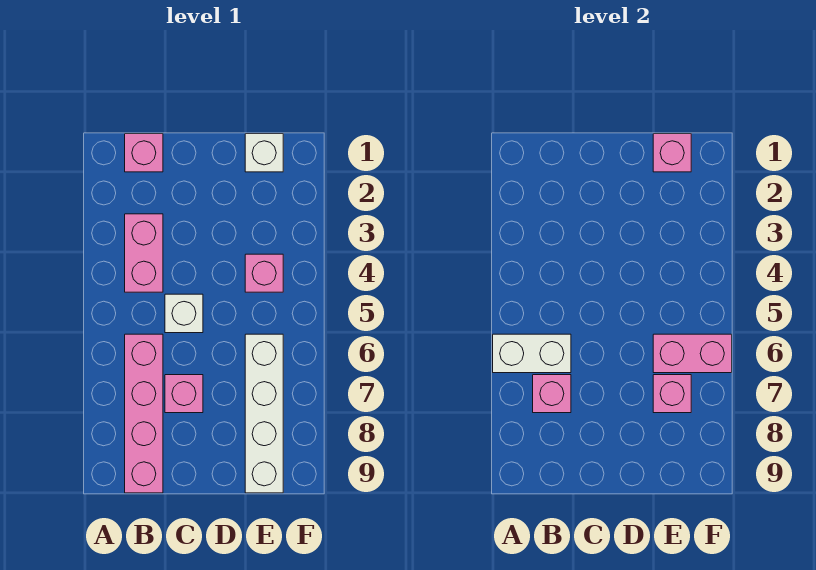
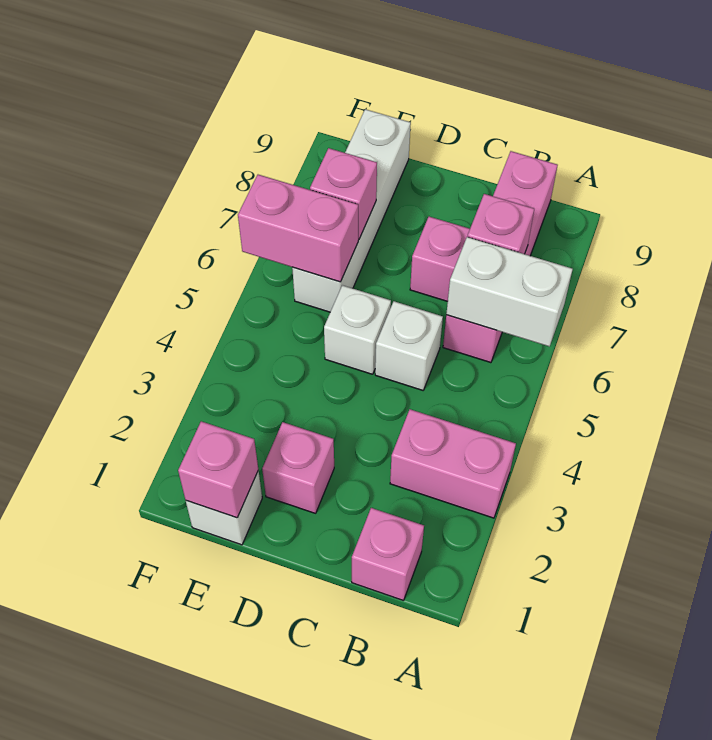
pink 1x2 brick [125,214,163,292] -> pink 1x2 brick turned to [390,409,516,518]
none -> white 1x1 brick [324,285,391,374]
pink 1x1 brick [245,254,283,292] -> pink 1x1 brick moved to [262,422,334,513]

